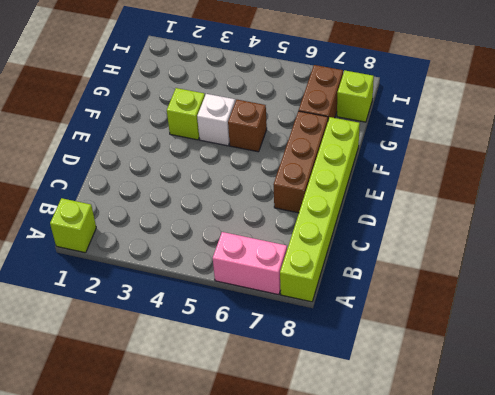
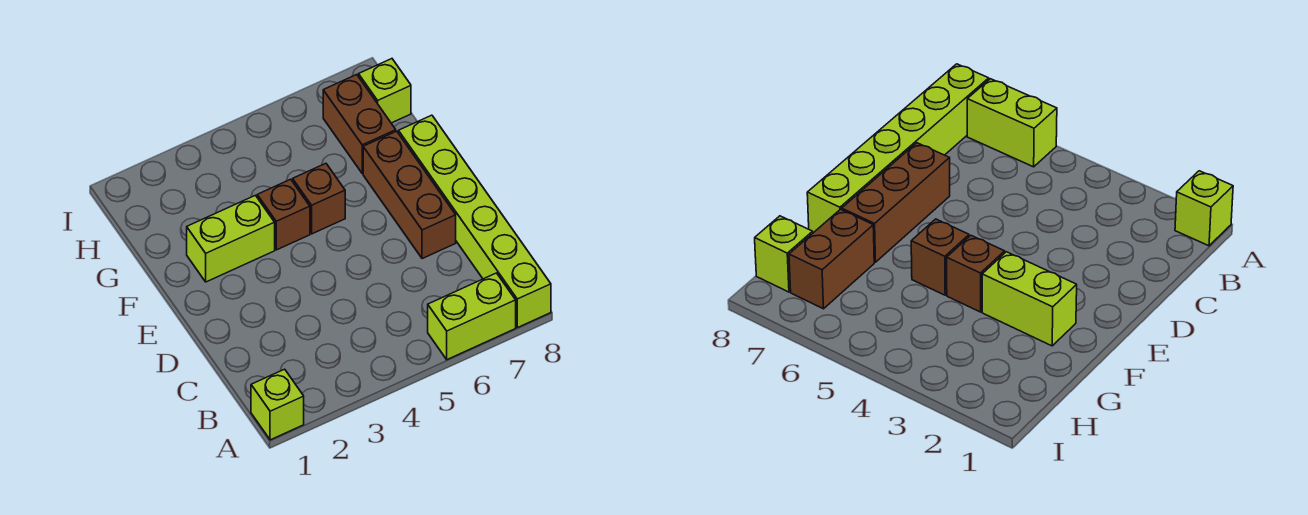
pink 1x2 brick [213,232,287,295] -> lime 1x2 brick [428,273,516,360]
lime 1x1 brick [167,88,205,140] -> lime 1x2 brick [187,195,275,282]
white 1x1 brick [197,94,235,146] -> brown 1x1 brick [257,179,310,250]

